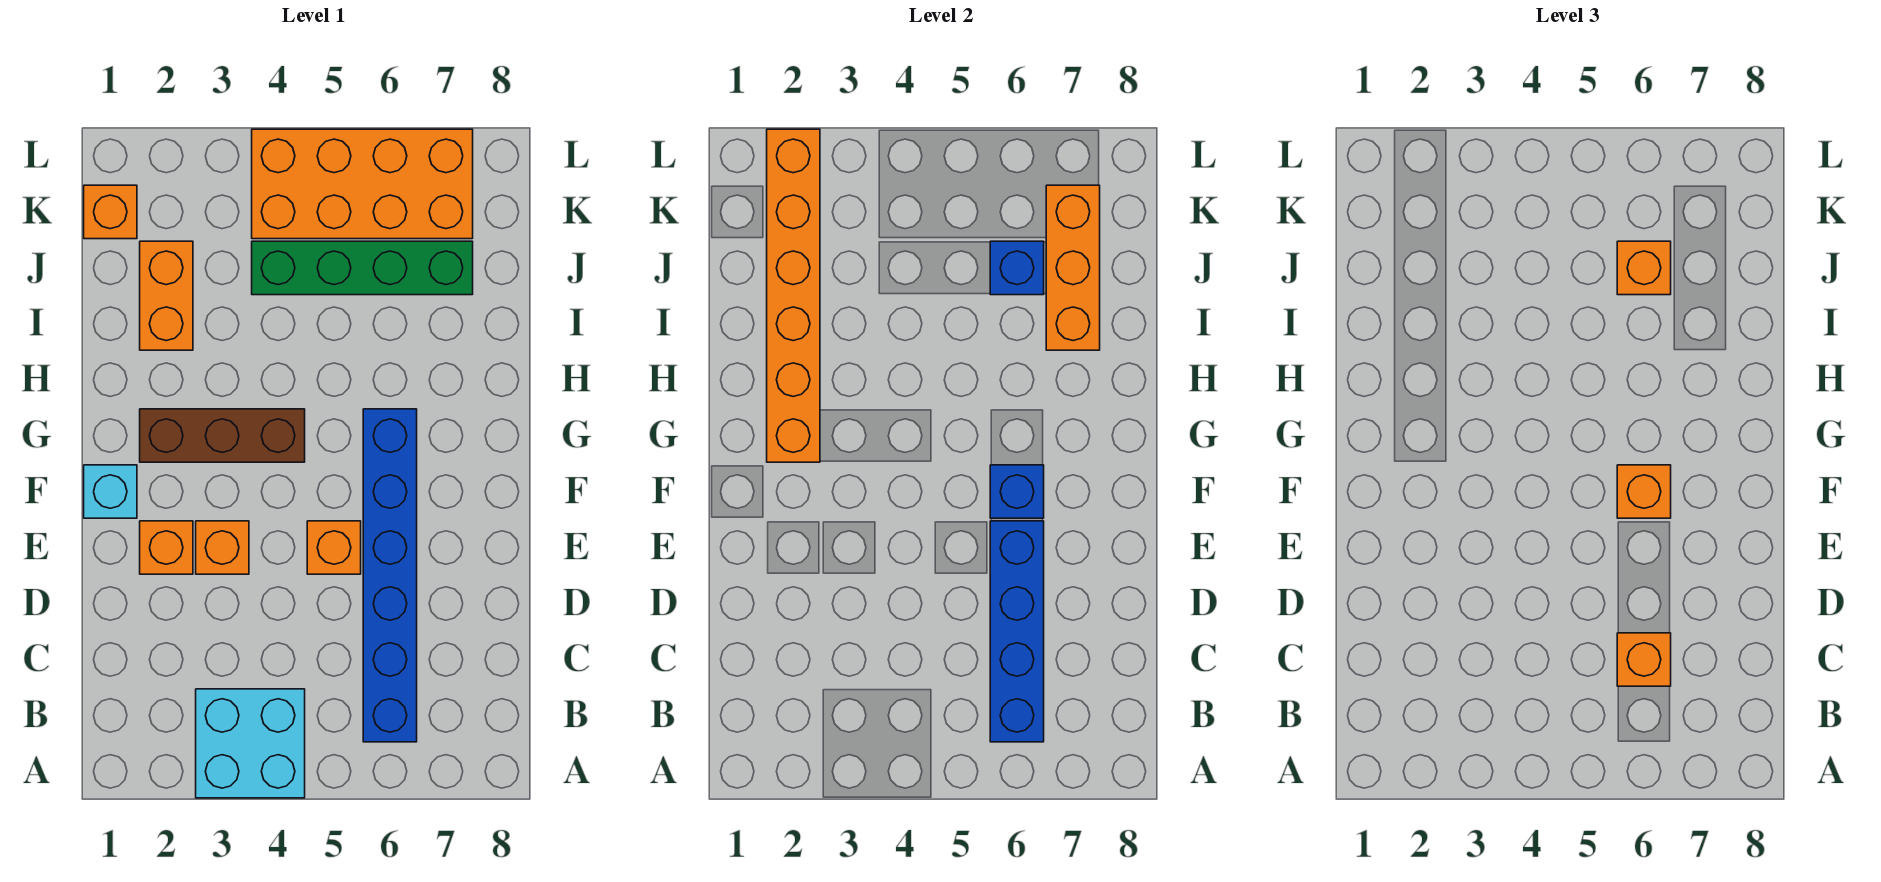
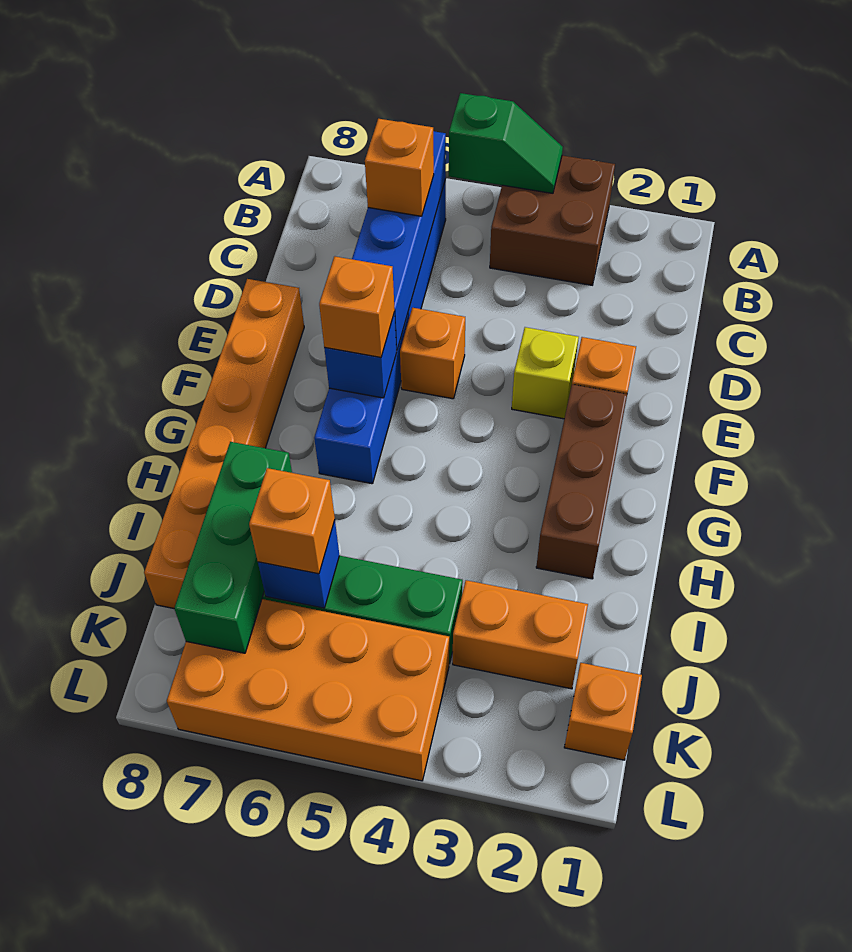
cyan 2x2 brick [196,689,305,798] -> brown 2x2 brick [490,155,615,285]
none -> green 1x2 slope [449,93,563,193]
orange 1x1 brick [196,521,249,574] -> yellow 1x1 brick [512,327,579,419]
cyan 1x1 brick [84,465,137,518] -> none
brown 1x3 brick [140,409,305,462] -> brown 1x3 brick turned to [536,384,627,579]
orange 1x6 brick [767,129,820,462] -> orange 1x6 brick moved to [144,279,304,608]
orange 1x2 brick [140,241,193,350] -> orange 1x2 brick turned to [453,580,588,689]
orange 1x3 brick [1046,185,1100,350] -> green 1x3 brick [174,442,292,653]

